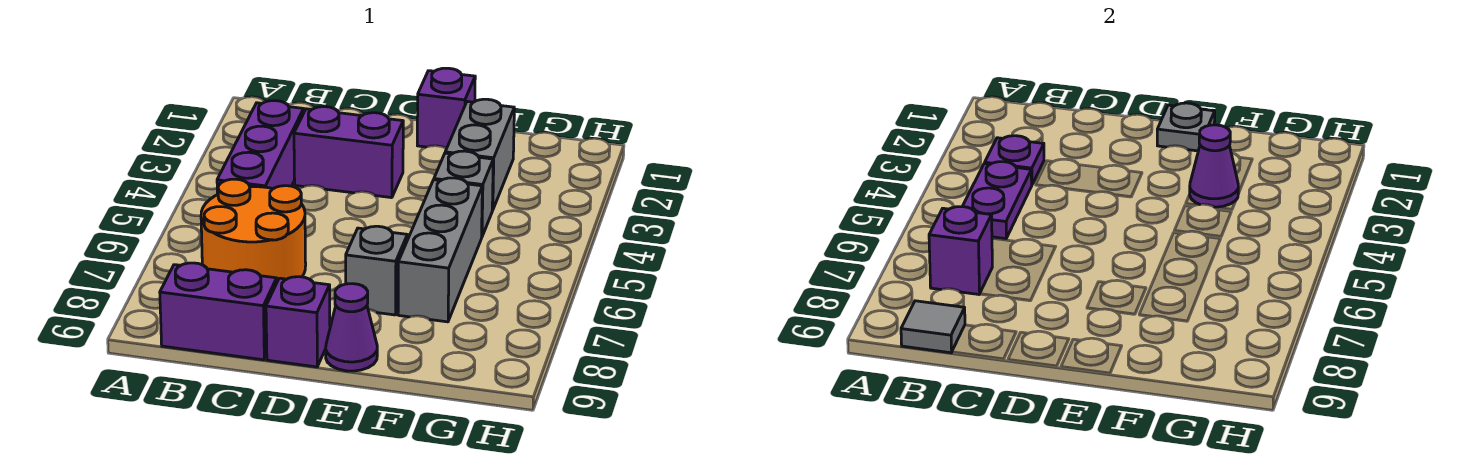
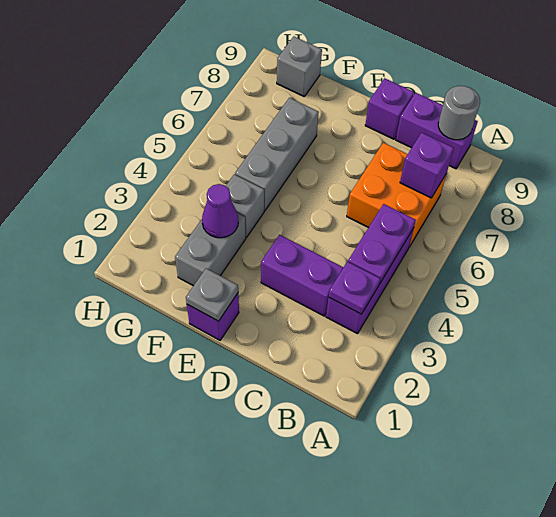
orange 2x2 round brick [201,179,306,282] -> orange 2x2 brick [347,143,446,247]
grey 1x1 tile [901,301,965,353] -> grey 1x1 round brick [438,86,480,140]
grey 1x1 brick [346,226,407,315] -> grey 1x1 brick moved to [277,37,322,96]
purple 1x1 cone [326,284,377,371] -> none

